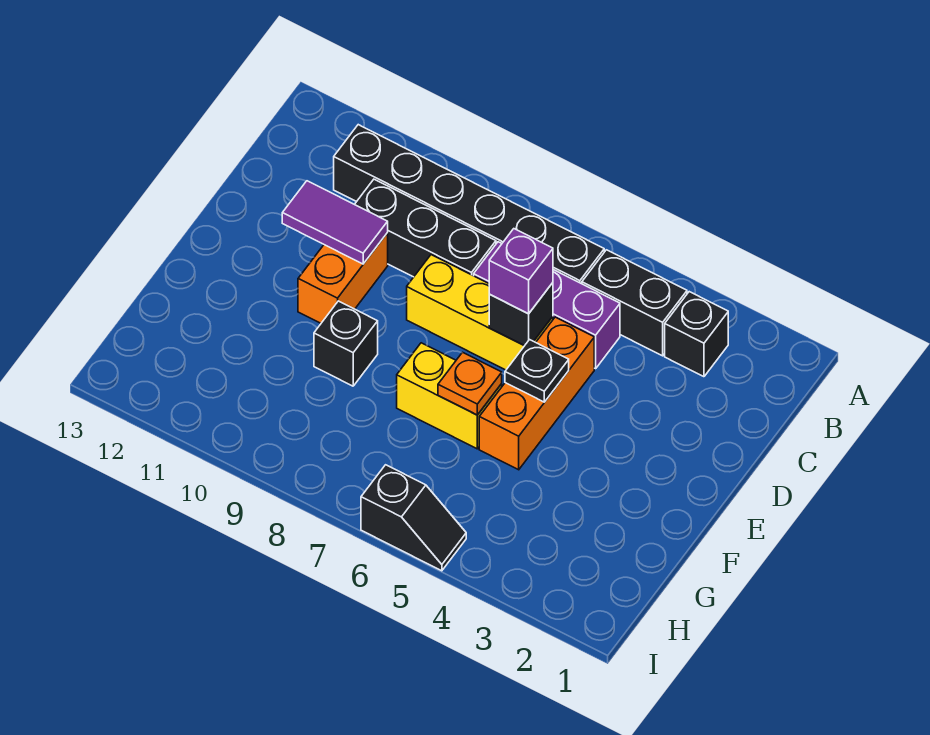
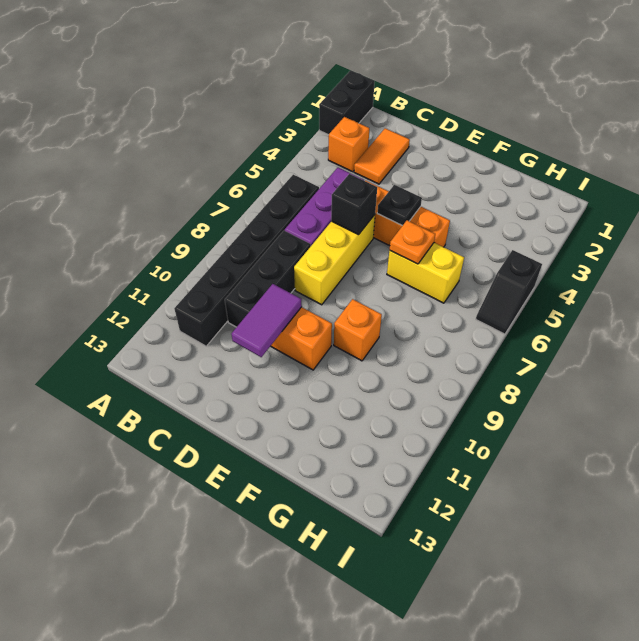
black 1x1 brick [665,292,728,377] -> orange 1x1 brick [328,117,369,172]
black 1x2 brick [582,250,687,356] -> black 1x2 brick moved to [319,70,375,135]
none -> orange 1x2 tile [354,128,410,184]
purple 1x1 brick [489,229,553,314] -> none
yellow 1x2 brick [397,343,502,449] -> yellow 1x2 brick turned to [387,243,464,303]
black 1x1 brick [314,301,378,386] -> orange 1x1 brick [334,299,382,361]
black 1x2 slope [361,465,466,571] -> black 1x2 slope turned to [476,250,542,334]

